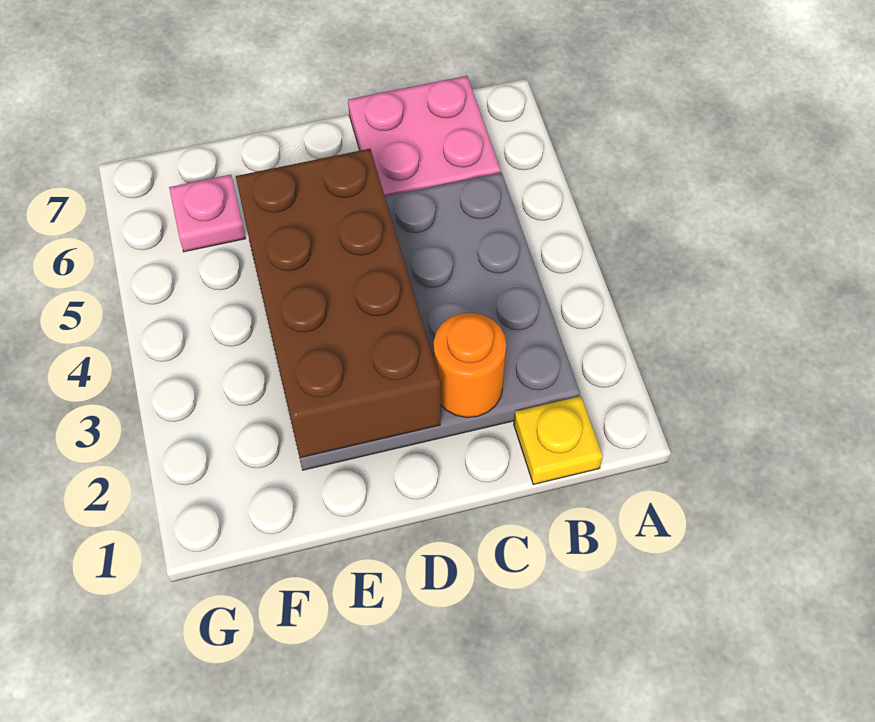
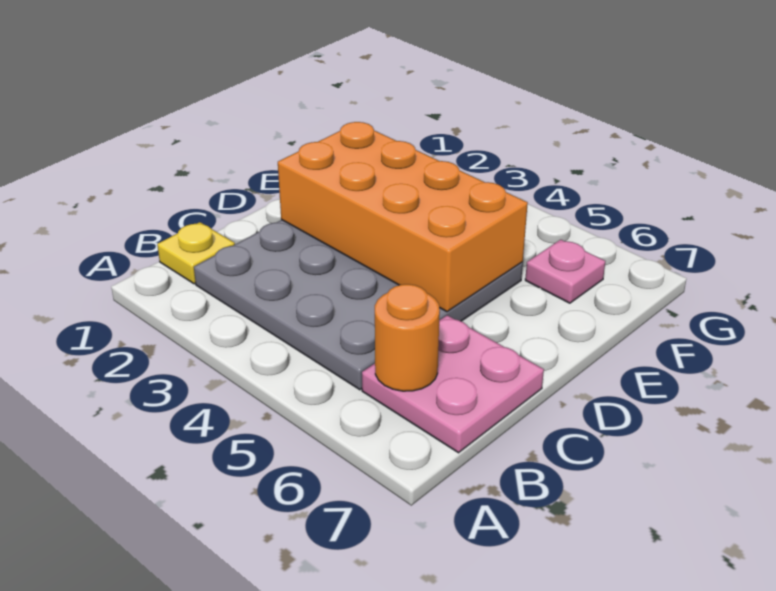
orange 1x1 round brick [434,313,506,418] -> orange 1x1 round brick moved to [375,284,440,391]
brown 2x4 brick [236,149,440,458] -> orange 2x4 brick [278,122,528,312]

